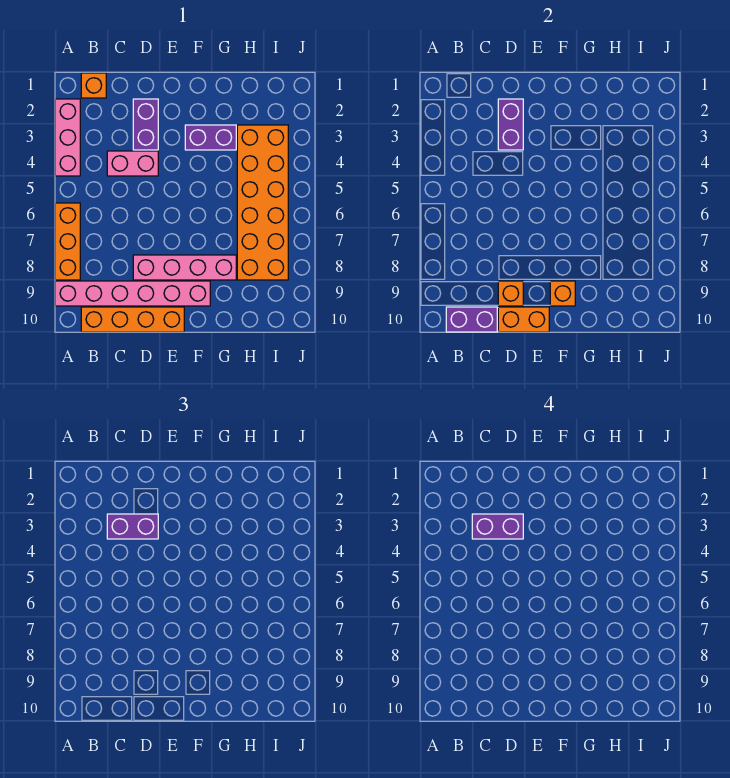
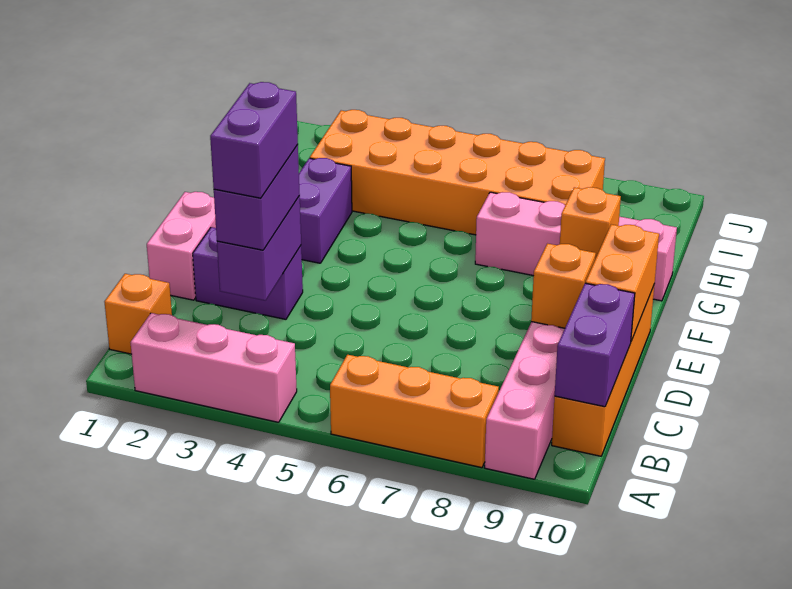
pink 1x2 brick [107,151,158,176] -> pink 1x2 brick moved to [147,192,216,300]
purple 1x2 brick [498,99,523,150] -> purple 1x2 brick turned to [217,196,301,301]
pink 1x4 brick [133,255,236,280] -> pink 1x4 brick turned to [475,192,677,301]

